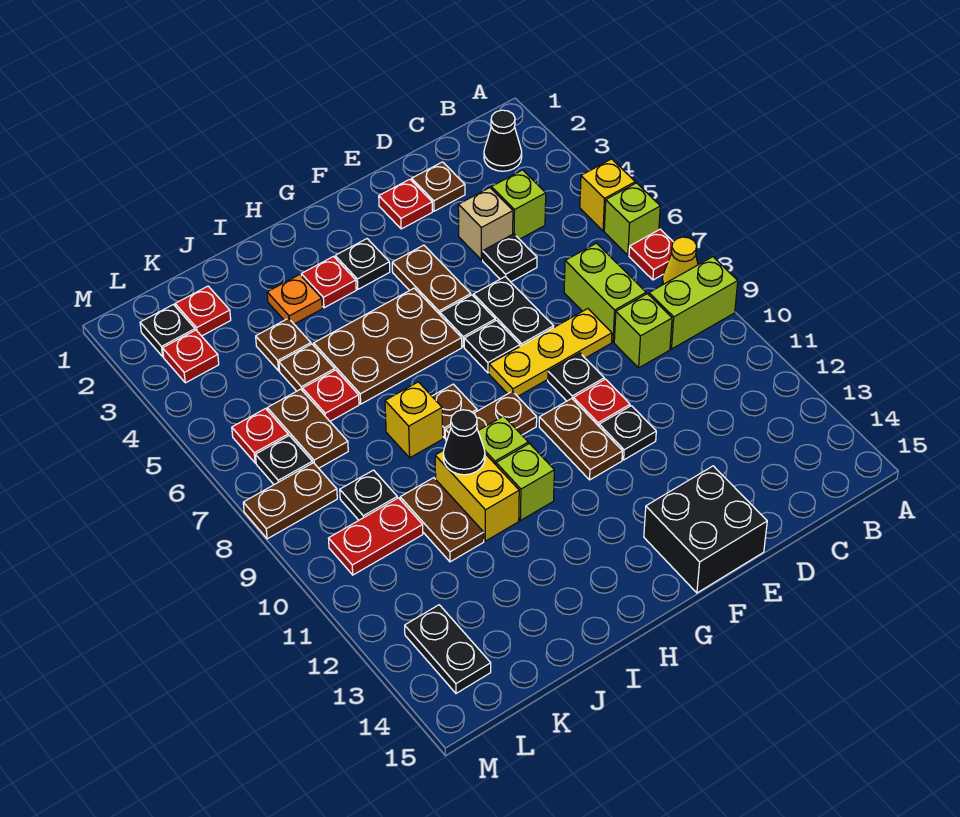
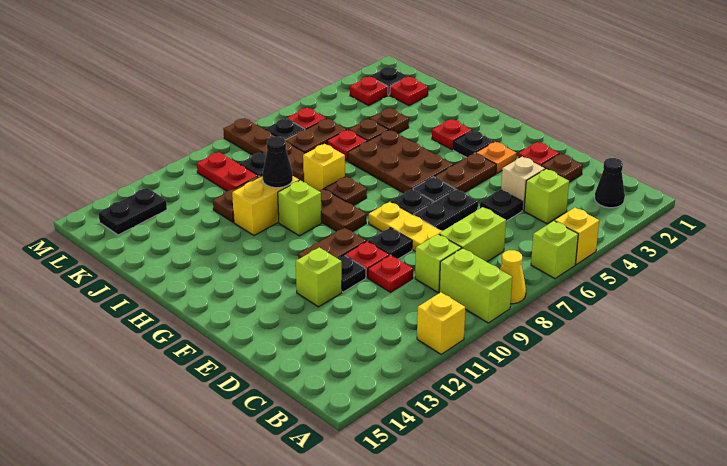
red 1x1 plate [629,229,673,280] -> red 1x1 plate moved to [368,255,413,292]
none -> yellow 1x1 brick [417,292,465,354]
black 2x2 brick [644,466,767,593] -> none
lime 1x1 brick [496,444,554,521] -> lime 1x1 brick moved to [296,247,342,307]
orange 1x1 plate [267,275,322,324] -> orange 1x1 plate moved to [476,142,517,173]
brown 1x2 plate [243,463,337,539] -> brown 1x4 plate [223,118,305,182]

